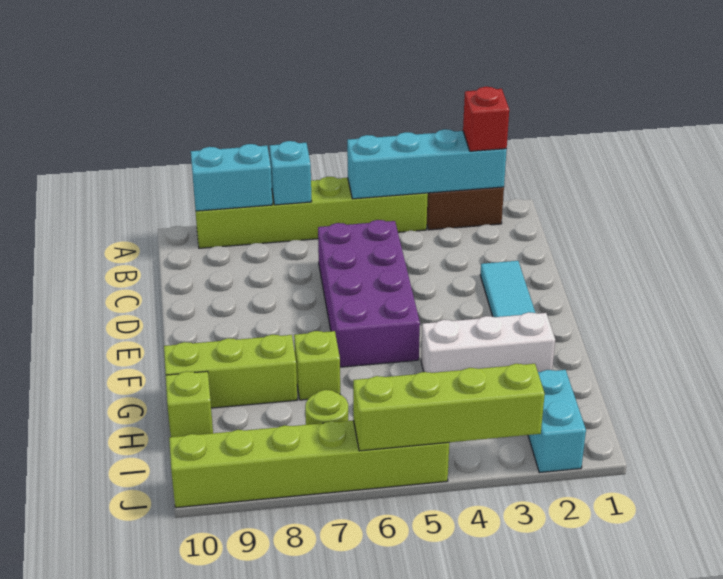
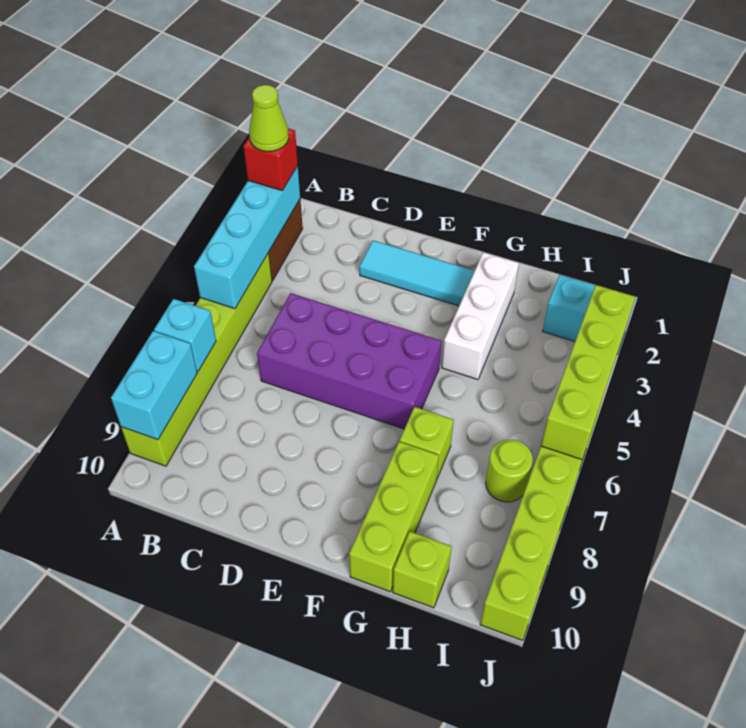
none -> lime 1x1 cone [249,85,289,152]

